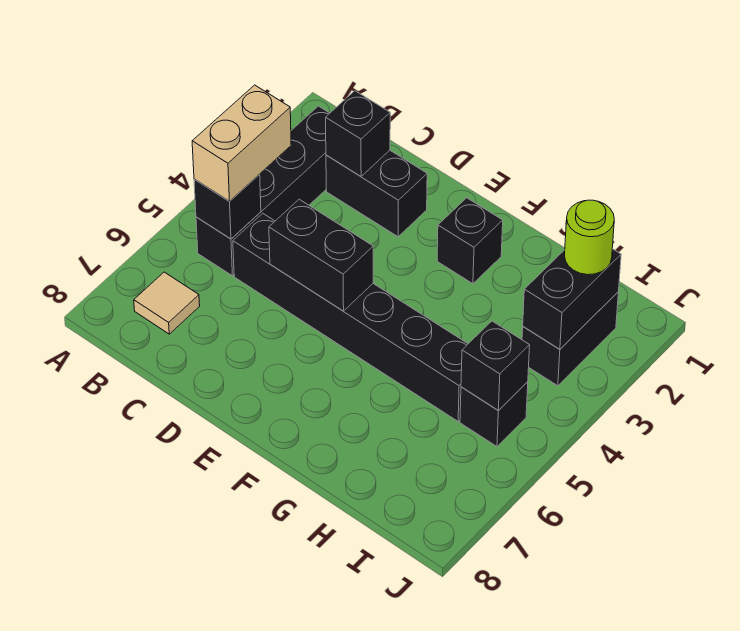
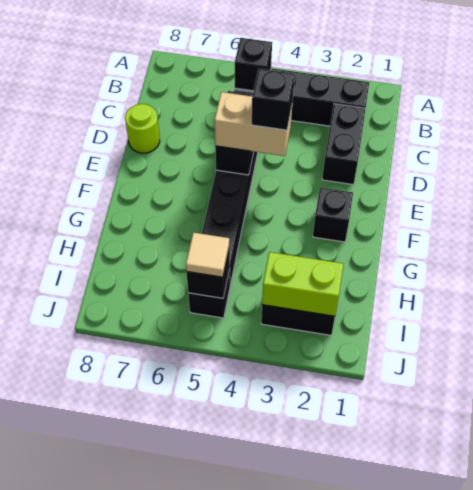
tan 1x2 brick [192,85,291,201] -> tan 1x2 brick moved to [215,92,292,156]
tan 1x1 tile [134,272,200,334] -> tan 1x1 tile moved to [186,232,229,277]
black 1x1 brick [326,91,390,176] -> black 1x1 brick moved to [252,69,295,130]
black 1x2 brick [523,249,621,349] -> lime 1x2 brick [262,252,343,316]
lime 1x1 round brick [565,200,614,275] -> lime 1x1 round brick moved to [125,104,160,153]

